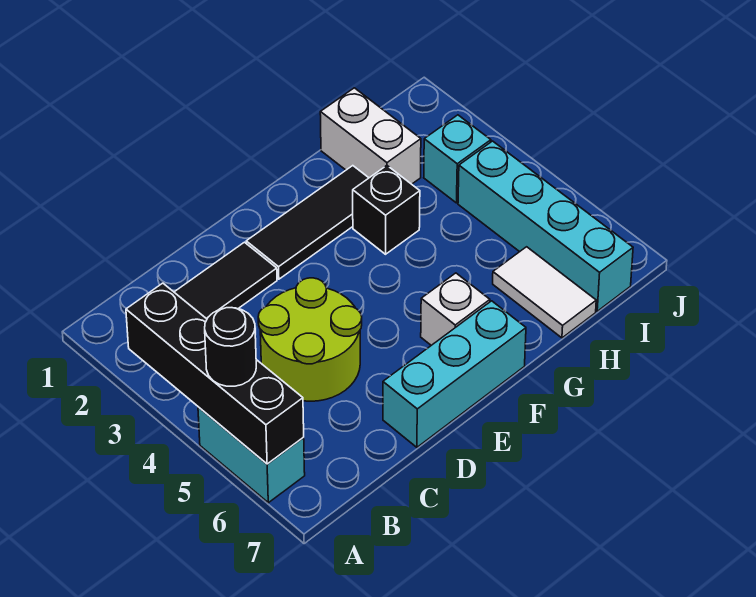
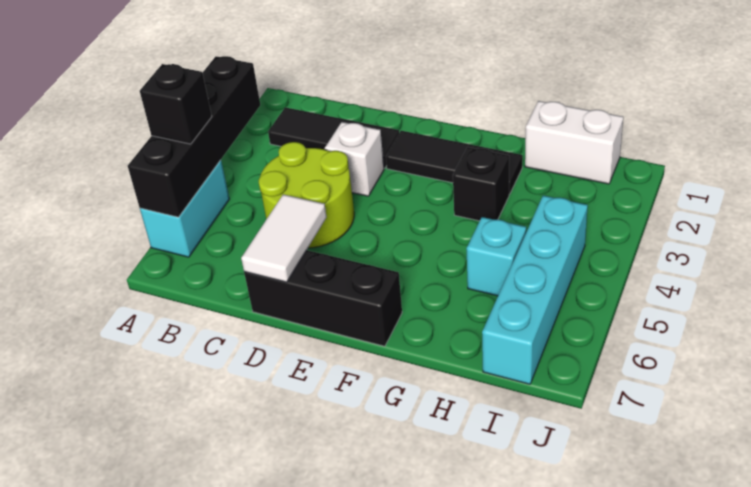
black 1x1 round brick [205,308,256,386] -> black 1x1 brick [140,64,212,144]
cyan 1x3 brick [383,301,526,447] -> black 1x3 brick [244,250,402,346]
white 1x1 brick [421,273,490,345] -> white 1x1 brick moved to [325,122,384,196]
white 1x2 brick [320,88,421,184] -> white 1x2 brick turned to [525,101,623,184]
white 1x2 tile [493,247,596,338] -> white 1x2 tile moved to [241,194,327,282]
cyan 1x1 brick [424,115,491,203] -> cyan 1x1 brick moved to [466,217,526,296]

